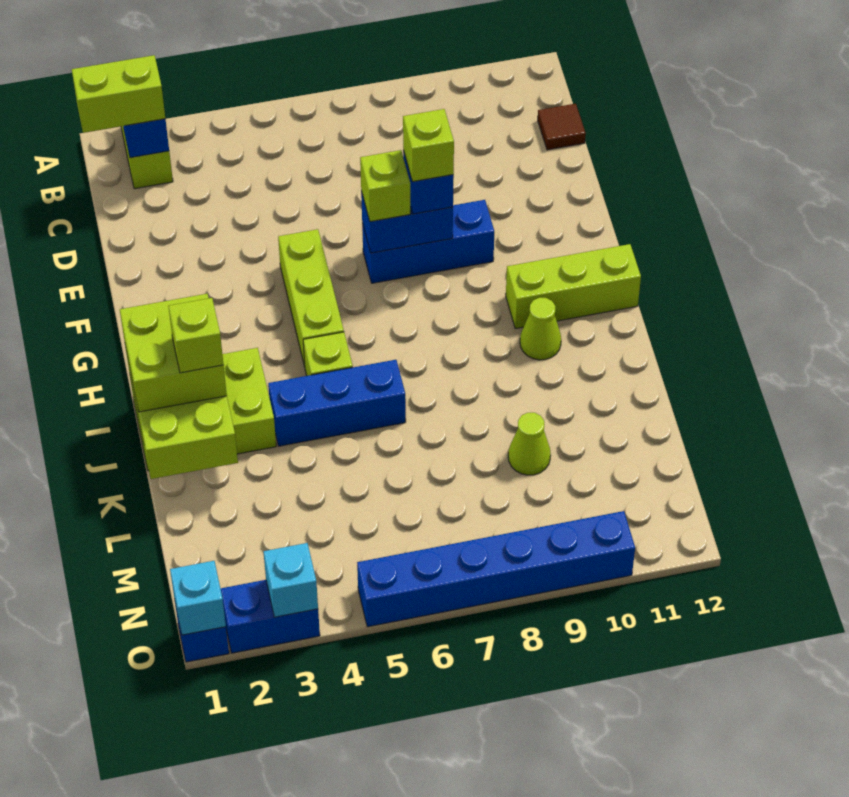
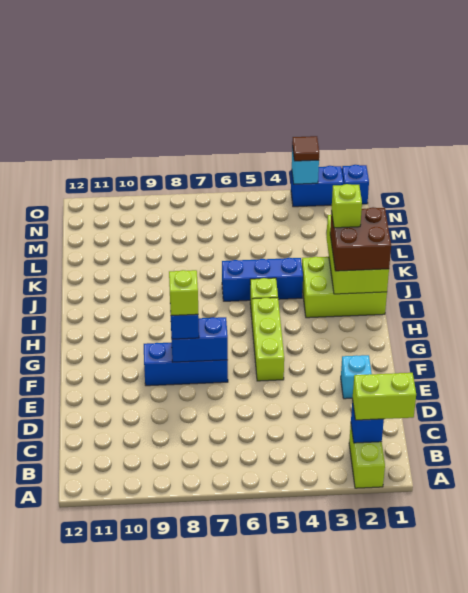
brown 1x1 tile [538,104,586,150] -> brown 1x1 tile moved to [292,136,319,161]
lime 1x1 brick [360,150,410,222] -> none
lime 1x3 brick [506,244,641,329] -> none
lime 2x2 brick [120,294,227,412] -> brown 2x2 brick [330,207,391,271]
lime 1x1 cone [520,298,561,360] -> none
lime 1x1 cone [508,413,551,475] -> none
cyan 1x1 brick [170,561,226,635] -> cyan 1x1 brick moved to [341,355,372,399]
blue 1x6 brick [357,511,635,627] -> none

